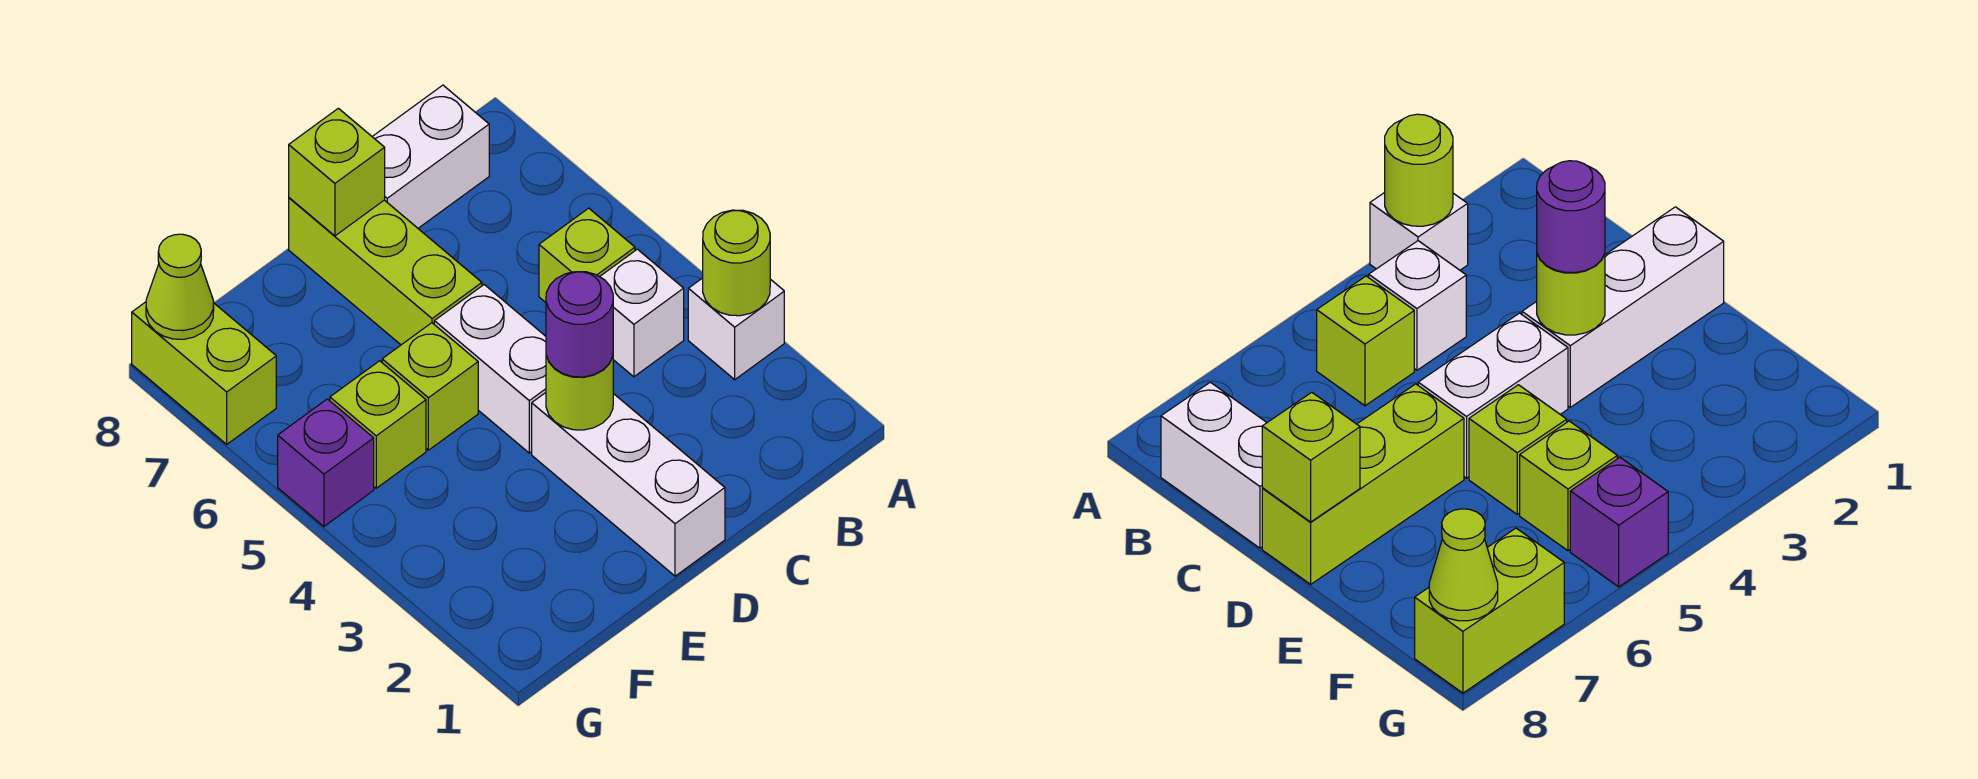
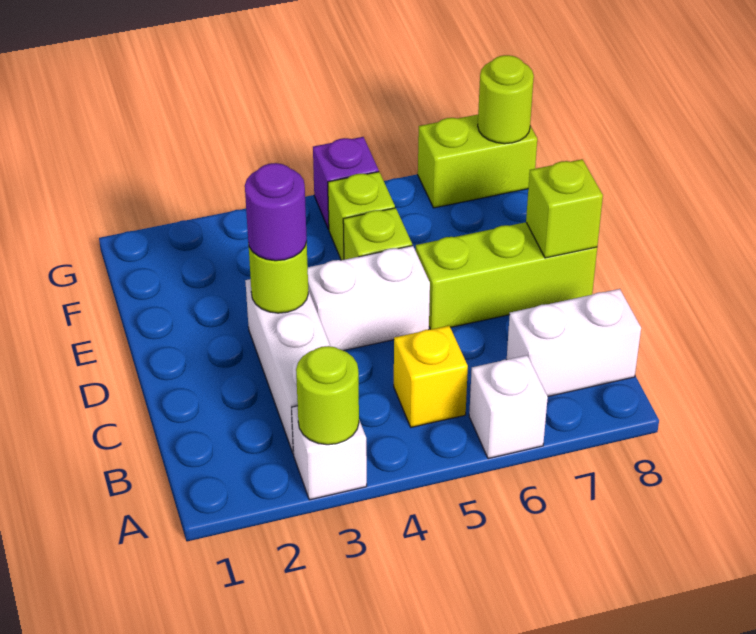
white 1x1 brick [600,249,684,377] -> white 1x1 brick moved to [469,355,548,459]
lime 1x1 brick [539,208,635,302] -> yellow 1x1 brick [394,326,468,427]
white 1x2 brick [372,85,489,228] -> white 1x2 brick turned to [507,289,641,397]
white 1x3 brick [532,393,725,576] -> white 1x3 brick turned to [245,279,330,454]
lime 1x1 cone [146,234,214,339] -> lime 1x1 round brick [478,55,534,144]

